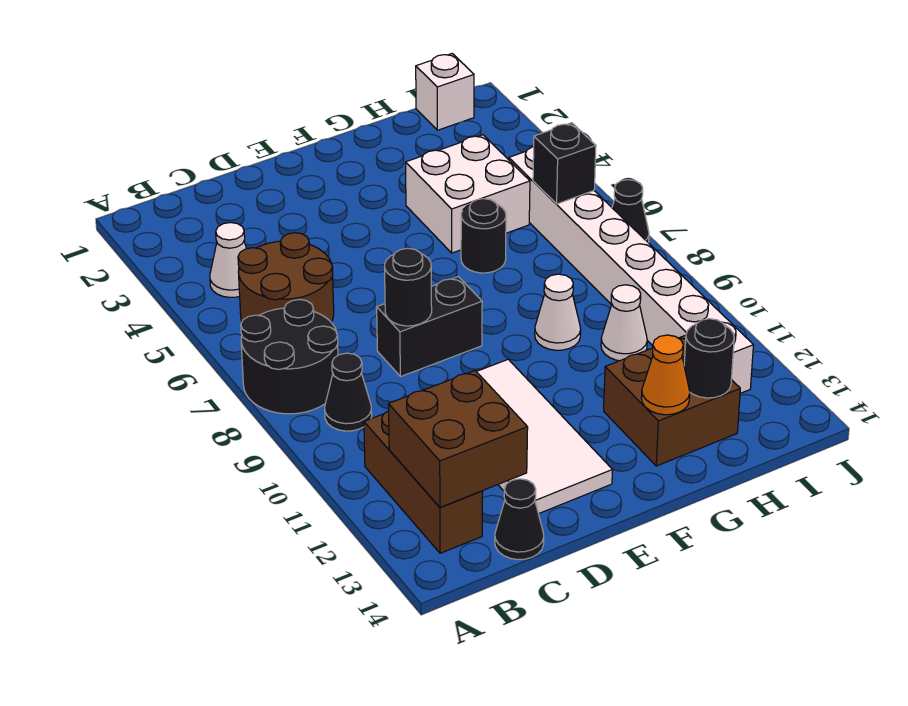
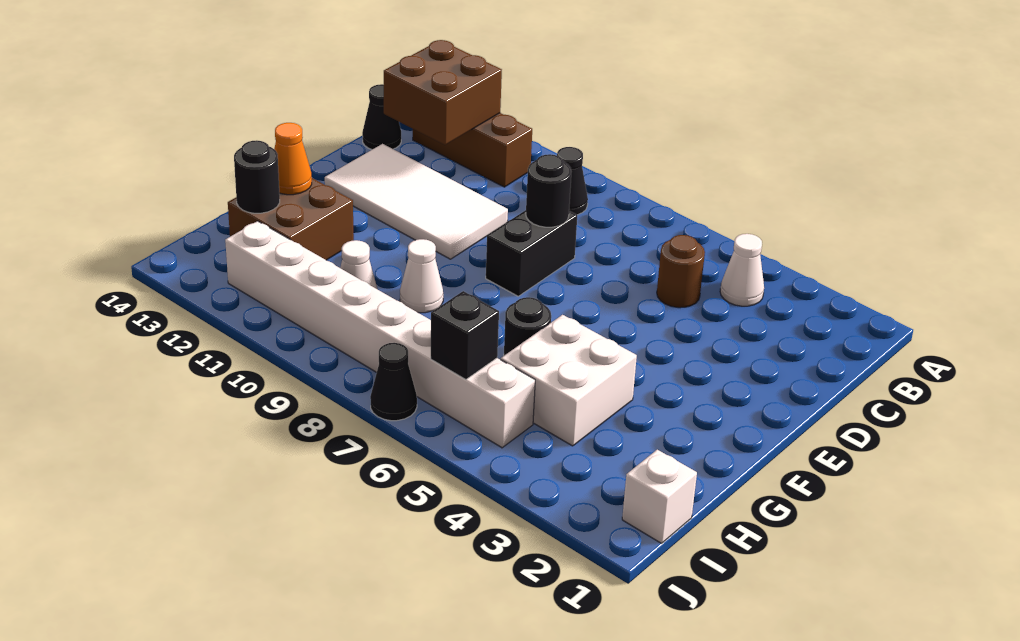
black 2x2 round brick [241,299,338,414] -> none
brown 2x2 round brick [238,233,334,322] -> brown 1x1 round brick [657,235,705,308]

